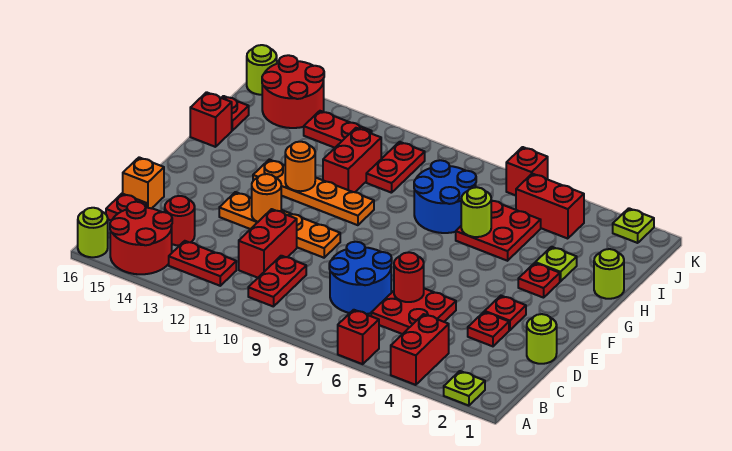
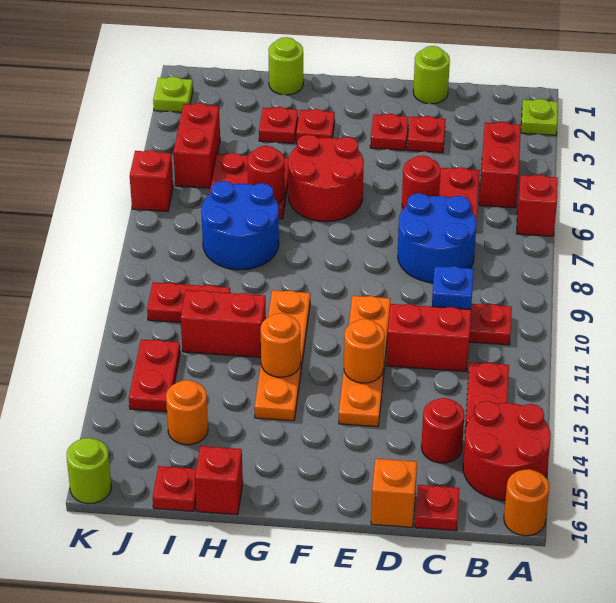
red 1x2 brick [391,314,449,385] -> red 1x2 brick turned to [479,122,521,208]
lime 1x1 round brick [78,208,108,257] -> orange 1x1 round brick [504,469,549,536]
none -> blue 1x1 brick [432,266,474,309]
lime 1x1 plate [535,247,577,281] -> red 1x1 plate [259,107,298,143]
lime 1x1 round brick [461,187,491,237] -> red 1x1 round brick [247,146,285,203]
none -> orange 1x1 round brick [166,380,208,445]
red 2x2 round brick [262,55,324,128] -> red 2x2 round brick moved to [288,135,364,222]

